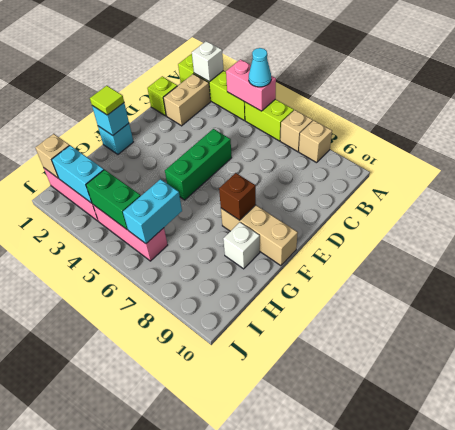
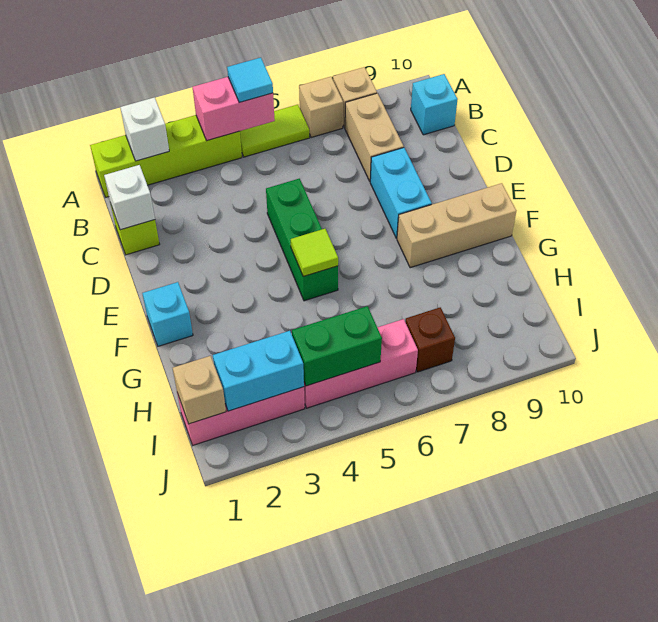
lime 1x2 brick [245,99,294,141] -> lime 1x2 tile [240,105,310,157]
cyan 1x1 cone [249,48,271,87] -> cyan 1x1 tile [227,58,273,103]
tan 1x2 brick [163,74,211,126] -> tan 1x2 brick moved to [345,93,404,181]
cyan 1x1 brick [92,103,129,135] -> cyan 1x1 brick moved to [411,74,458,135]
lime 1x1 tile [90,86,124,115] -> lime 1x1 tile moved to [291,229,338,276]
brown 1x1 brick [219,173,256,220] -> brown 1x1 brick moved to [405,307,455,372]
white 1x1 brick [223,222,260,269] -> white 1x1 brick moved to [104,165,155,230]
cyan 1x2 brick [123,179,182,244] -> cyan 1x2 brick moved to [370,148,432,238]

